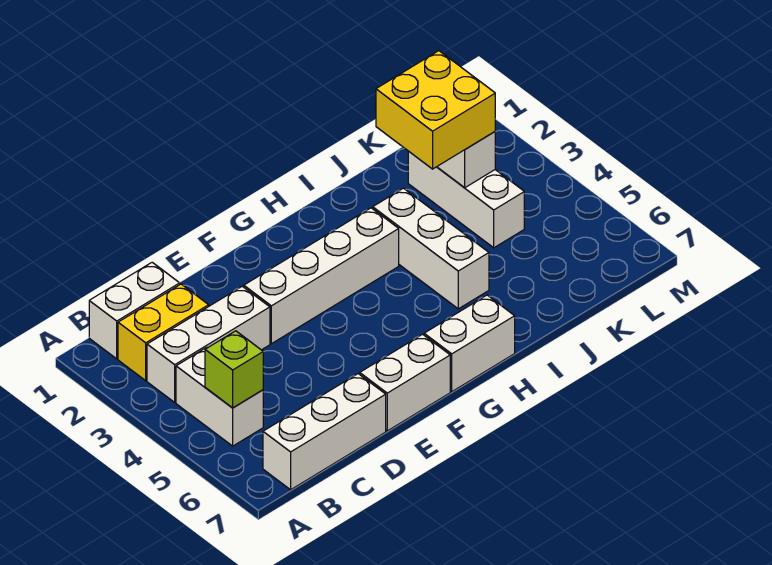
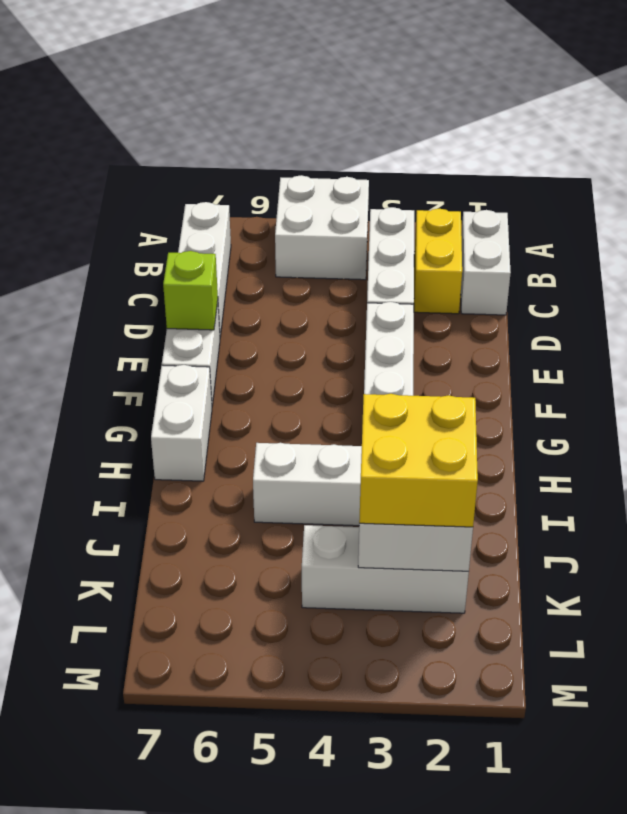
white 1x2 brick [176,347,263,446] -> white 2x2 brick [275,175,369,280]
lime 1x1 brick [205,331,263,408] -> lime 1x1 brick moved to [163,251,218,330]

